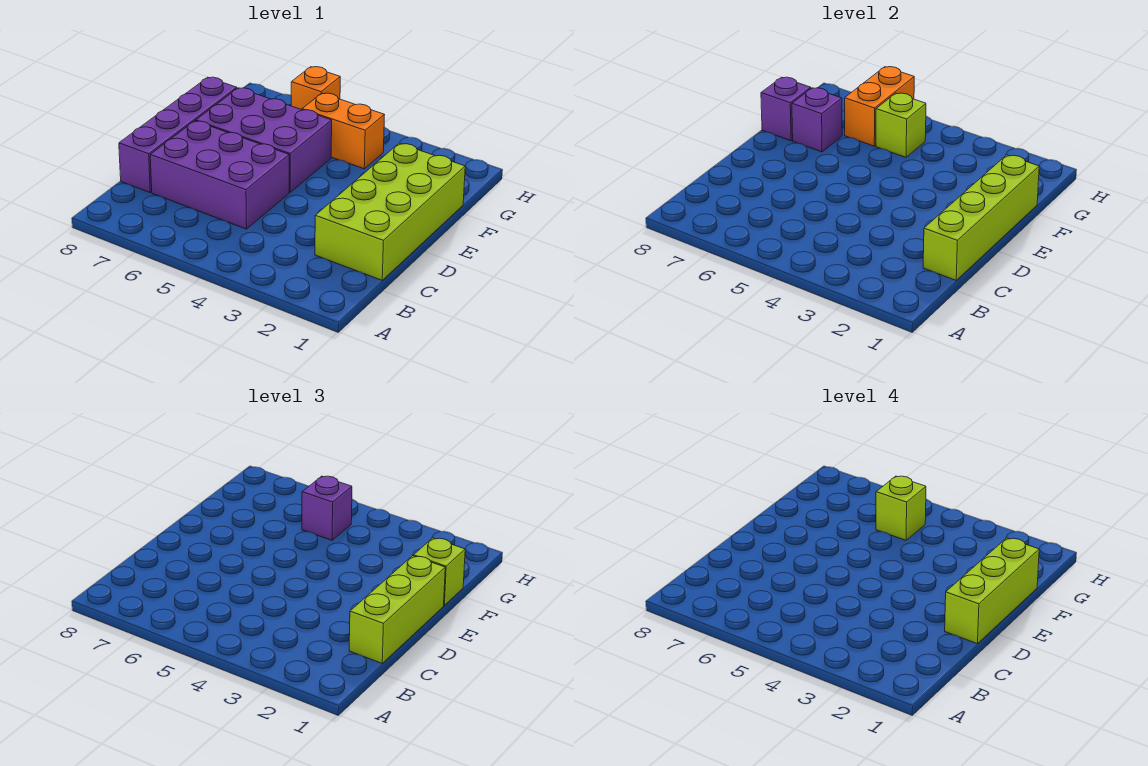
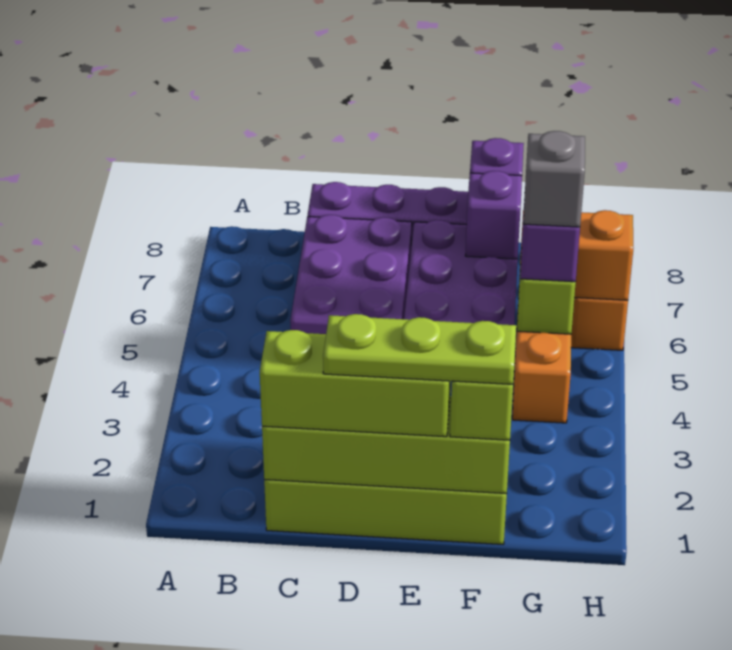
lime 1x3 brick [945,538,1039,644] -> lime 1x3 plate [323,314,516,384]
lime 1x1 brick [876,476,926,540] -> grey 1x1 brick [523,131,585,227]

